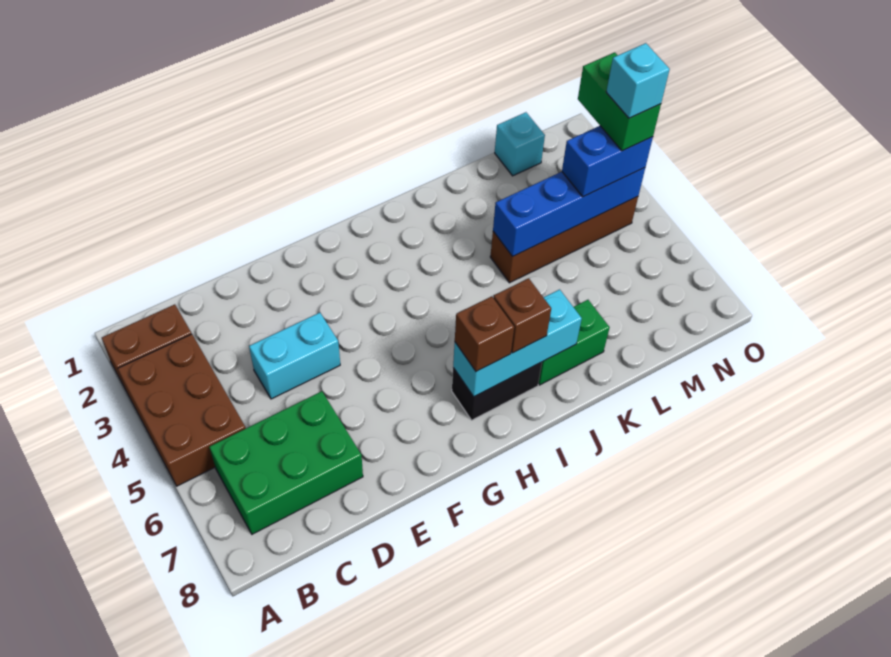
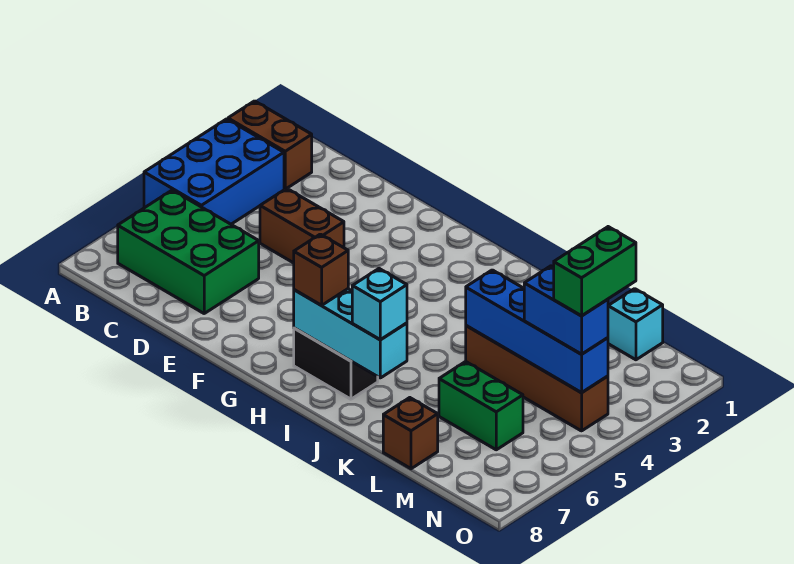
brown 2x3 brick [118,334,246,486] -> blue 2x3 brick [144,119,284,224]
cyan 1x2 brick [249,312,340,399] -> brown 1x2 brick [260,188,344,263]
brown 1x1 brick [494,278,551,353] -> brown 1x1 brick moved to [383,398,438,469]
green 1x2 brick [538,300,610,385] -> green 1x2 brick moved to [439,362,523,450]
cyan 1x1 brick [606,43,670,118] -> cyan 1x1 brick moved to [352,269,407,340]

